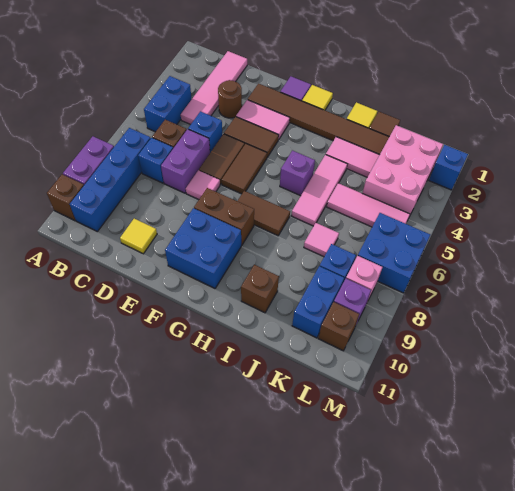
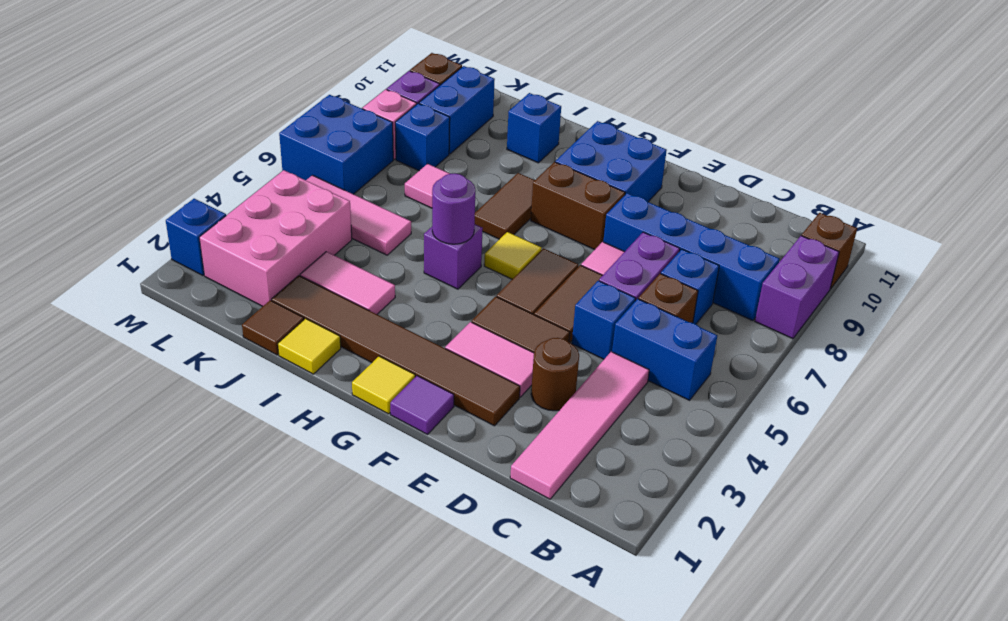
blue 1x2 brick [144,76,192,132] -> blue 1x2 brick turned to [612,299,717,400]
blue 1x4 brick [70,128,151,231] -> blue 1x4 brick turned to [603,193,780,321]
yellow 1x1 tile [120,219,157,254] -> yellow 1x1 tile moved to [484,232,542,279]
brown 1x2 tile [238,191,290,236] -> brown 1x2 tile turned to [475,173,535,239]
none -> purple 1x1 round brick [432,173,475,244]
pink 1x3 tile [291,155,347,226] -> none
brown 1x1 brick [241,265,279,313] -> blue 1x1 brick [507,93,561,163]

